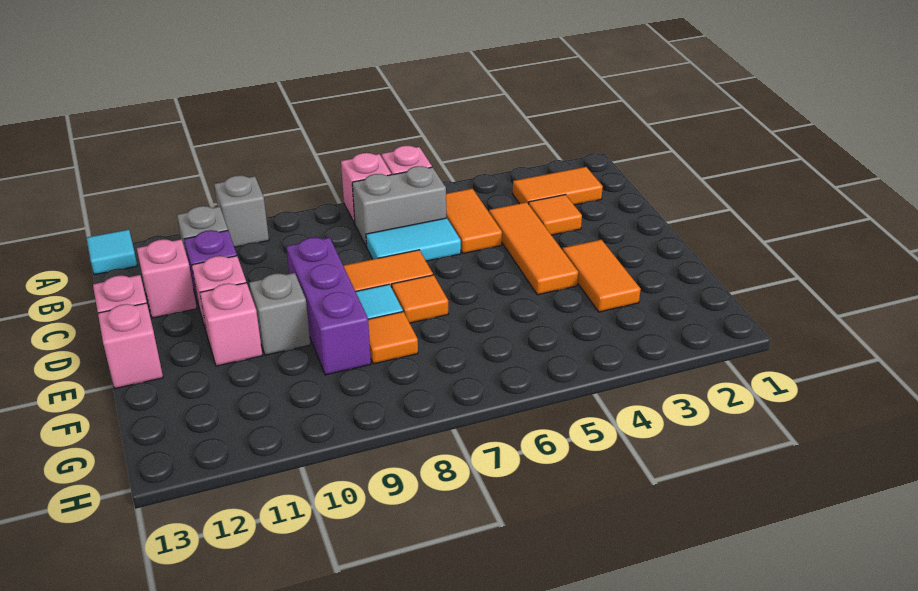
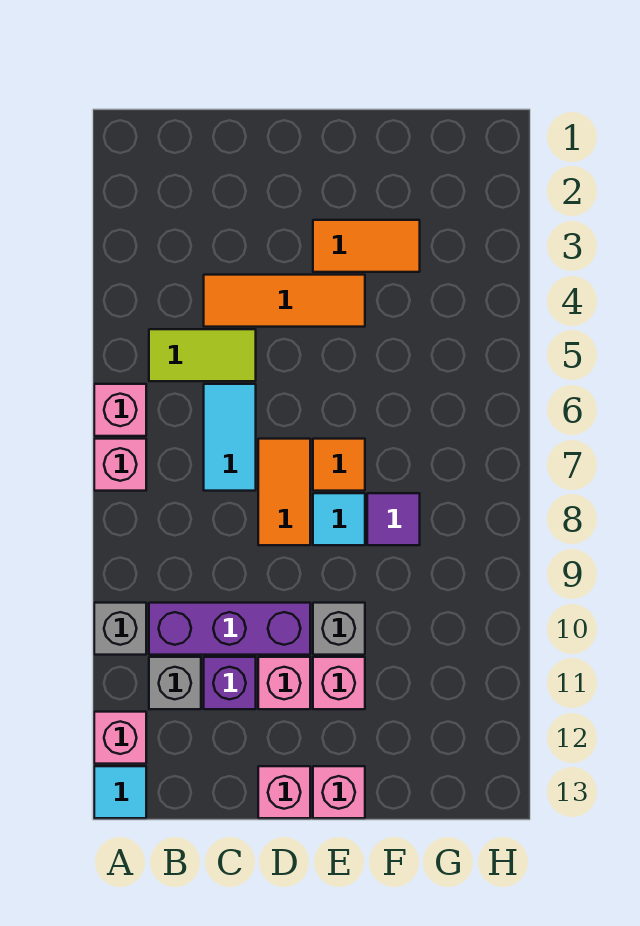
orange 1x2 tile [513,167,603,205] -> none
orange 1x2 tile [446,189,502,253] -> lime 1x2 tile [149,329,256,381]
grey 1x2 brick [352,166,446,247] -> none
orange 1x1 tile [529,195,582,235] -> none
pink 1x1 brick [137,239,197,318] -> pink 1x1 brick moved to [94,712,146,764]
purple 1x3 brick [286,237,371,375] -> purple 1x3 brick moved to [149,603,310,655]
orange 1x1 tile [368,312,418,364] -> purple 1x1 tile [367,493,420,545]

